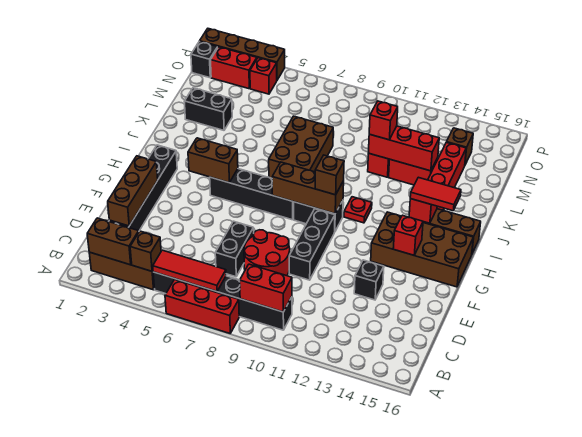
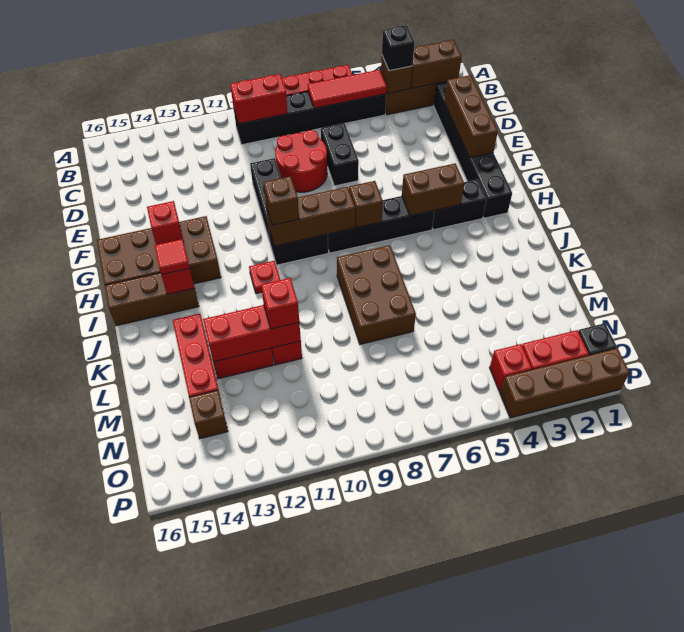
black 1x1 brick [354,260,384,300] -> black 1x1 brick moved to [382,25,415,71]
none -> brown 1x1 brick [349,181,383,228]
red 1x2 tile [410,177,461,211] -> red 1x1 tile [155,239,190,275]
black 1x2 brick [184,88,232,130] -> black 1x2 brick moved to [432,179,487,230]

